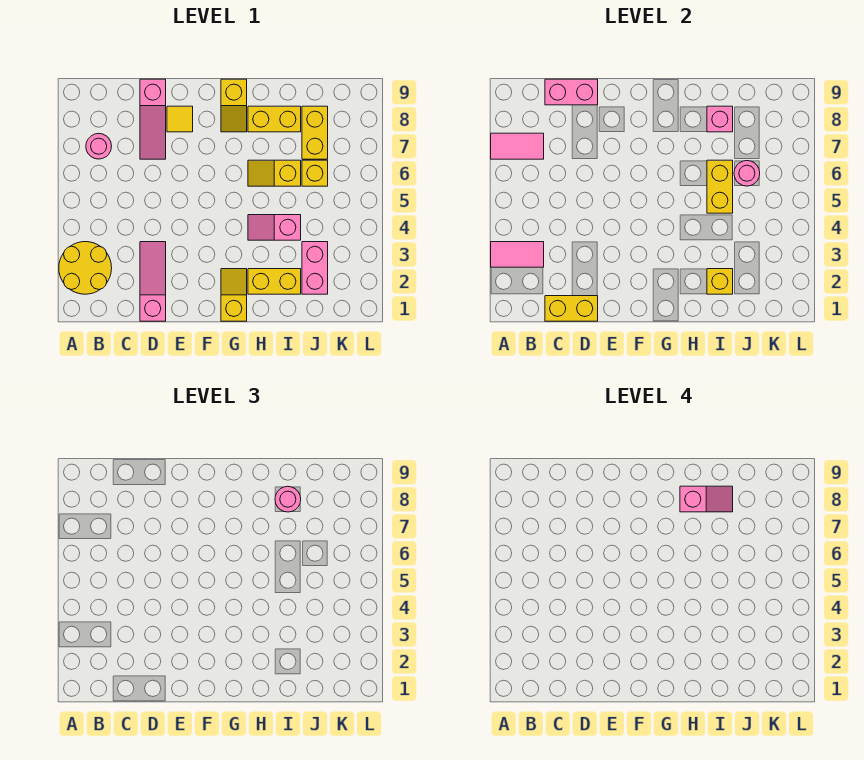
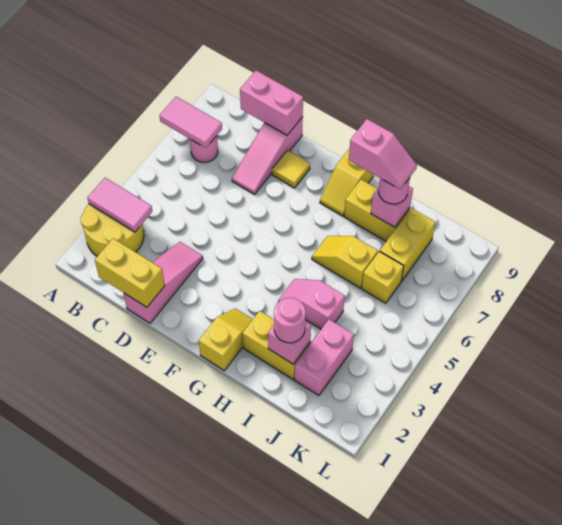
yellow 1x1 brick [707,269,733,294] -> pink 1x1 brick [268,322,311,364]
yellow 1x2 brick [707,160,733,213] -> none
pink 1x1 round brick [734,161,760,186] -> pink 1x1 round brick moved to [274,298,306,343]

